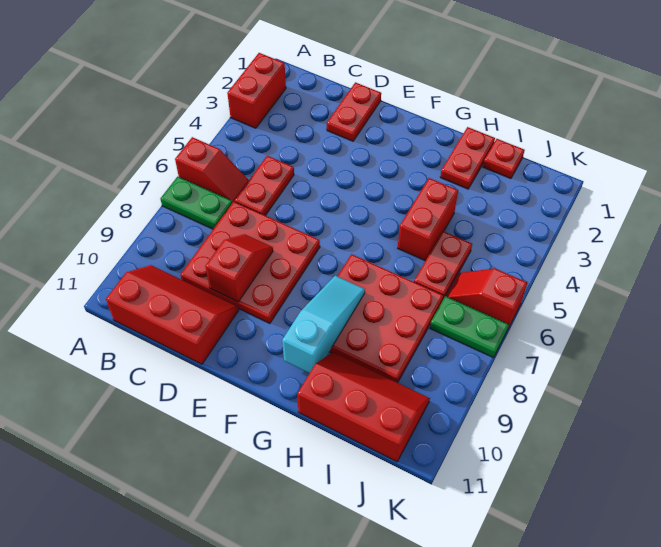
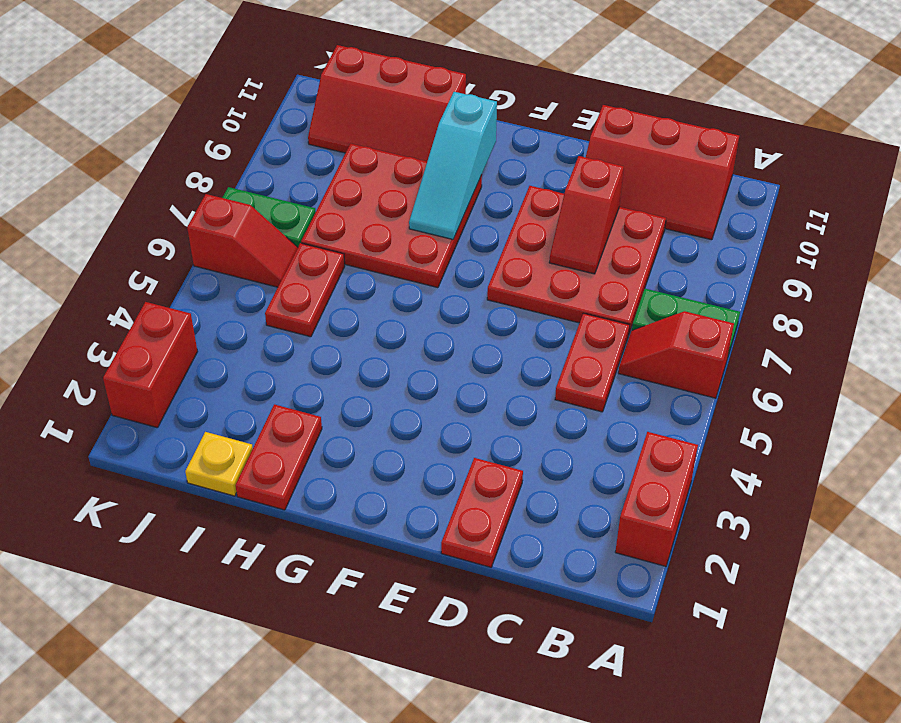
red 1x2 brick [398,178,458,261] -> red 1x2 brick moved to [103,302,198,428]
red 1x1 plate [483,139,525,179] -> yellow 1x1 plate [185,432,253,496]

